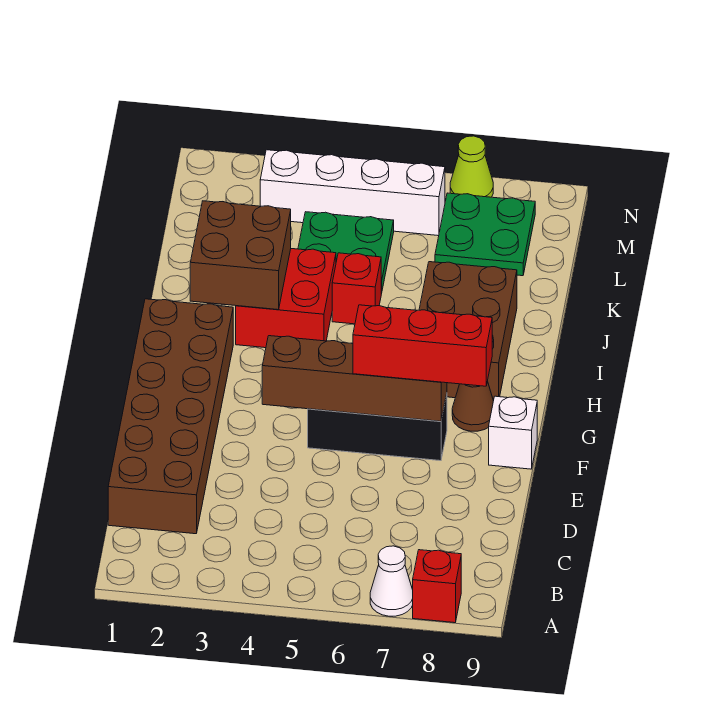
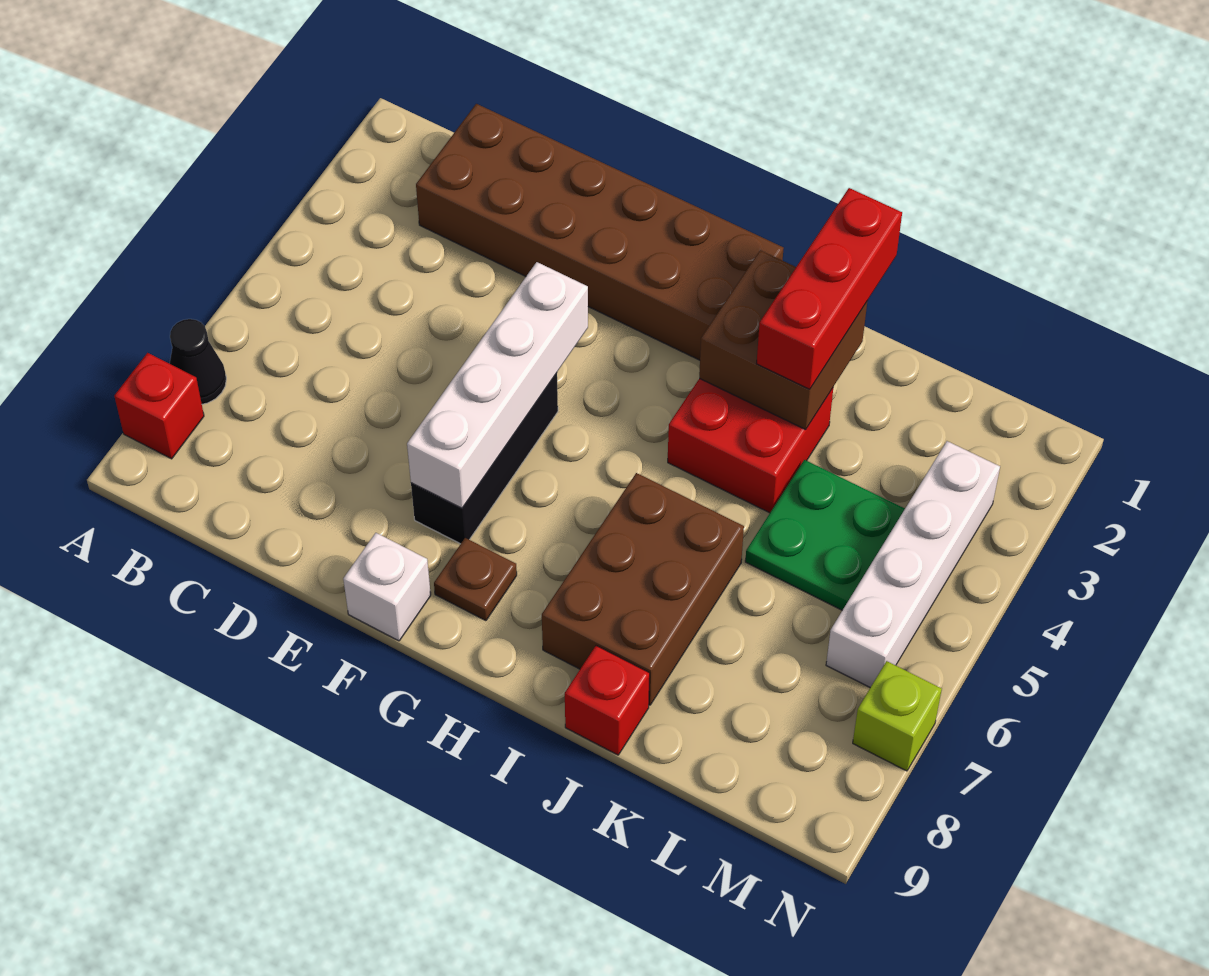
white 1x1 cone [370,546,413,616] -> black 1x1 cone [170,319,226,404]
brown 1x4 brick [262,336,447,421] -> white 1x4 brick [407,262,588,508]
red 1x3 brick [353,305,492,386] -> red 1x3 brick moved to [757,188,902,389]
brown 1x1 cone [452,381,493,431] -> brown 1x1 plate [434,538,517,621]
brown 2x3 brick [419,262,517,401] -> brown 2x3 brick turned to [542,473,744,705]
red 1x1 brick [332,253,381,324] -> red 1x1 brick moved to [565,646,650,755]
green 2x2 plate [435,193,535,276] -> none
lime 1x1 cone [450,136,493,197] -> lime 1x1 brick [853,661,942,771]

